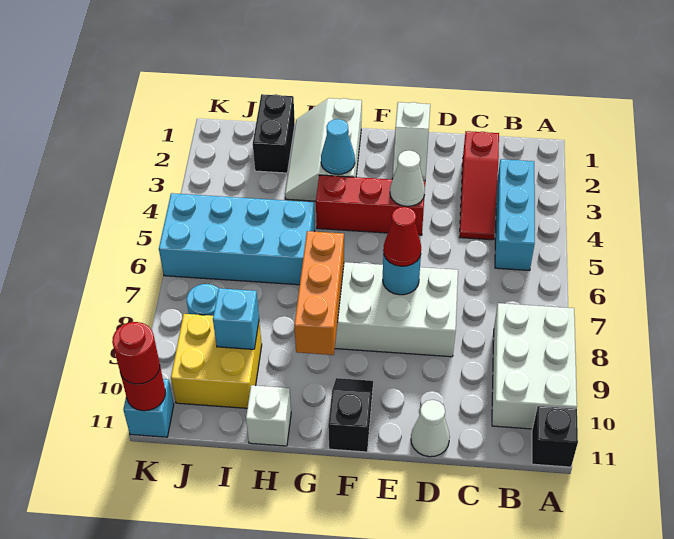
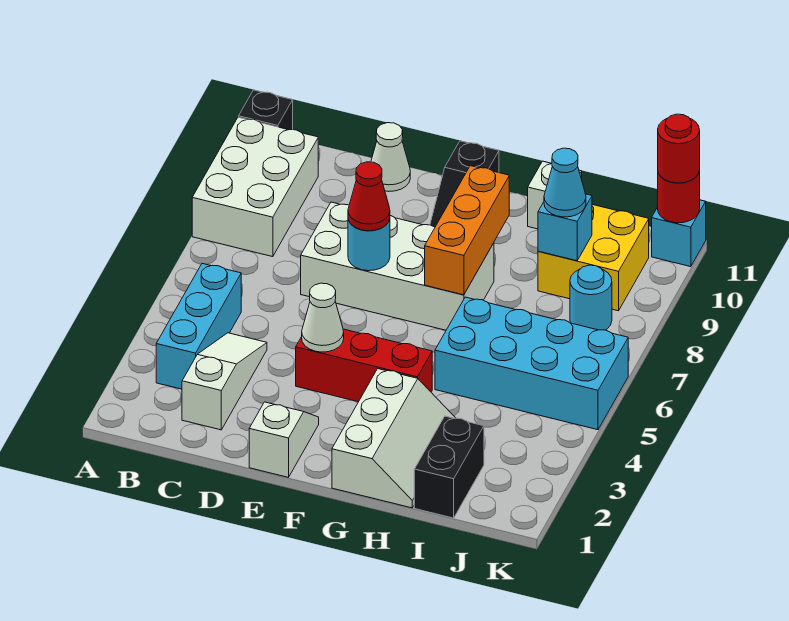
red 1x3 slope [460,131,499,240] -> white 1x3 slope [182,333,267,430]
cyan 1x1 cone [321,119,355,174] -> cyan 1x1 cone moved to [544,148,586,217]

